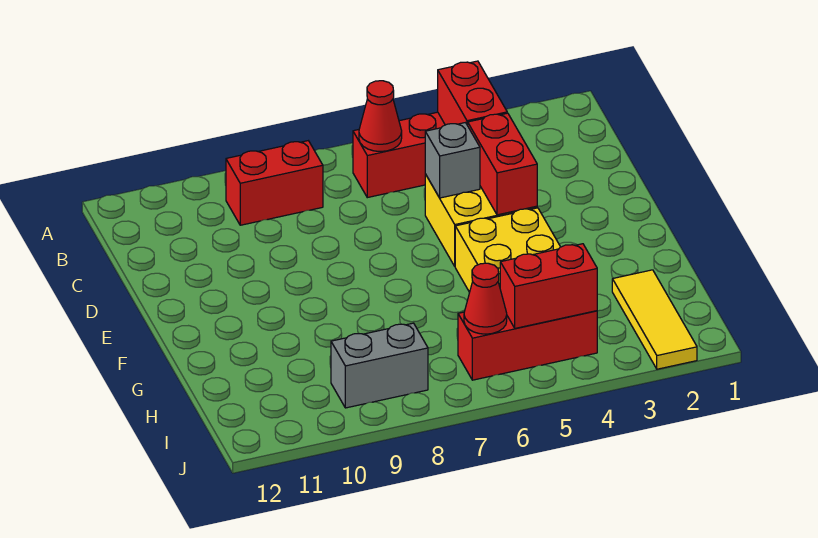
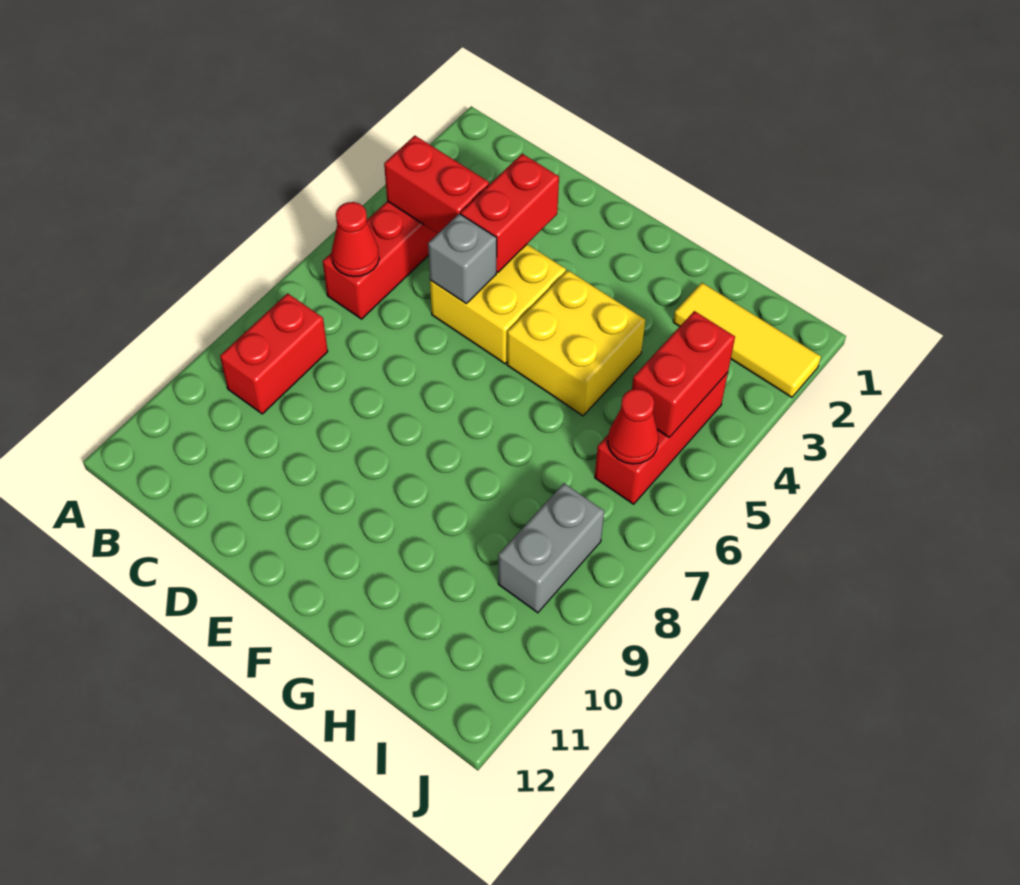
red 1x2 brick [468,113,537,215] -> red 1x2 brick turned to [461,154,559,273]

